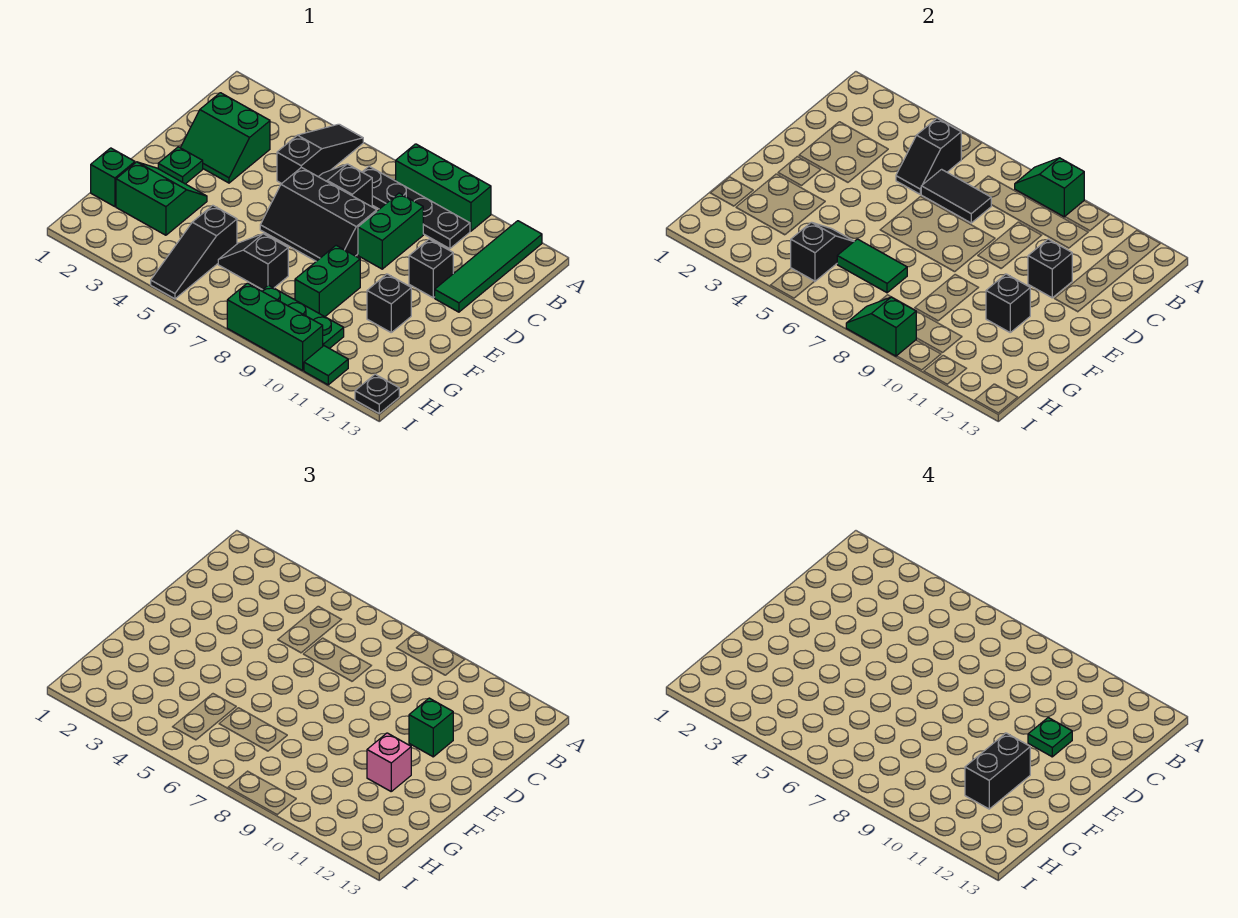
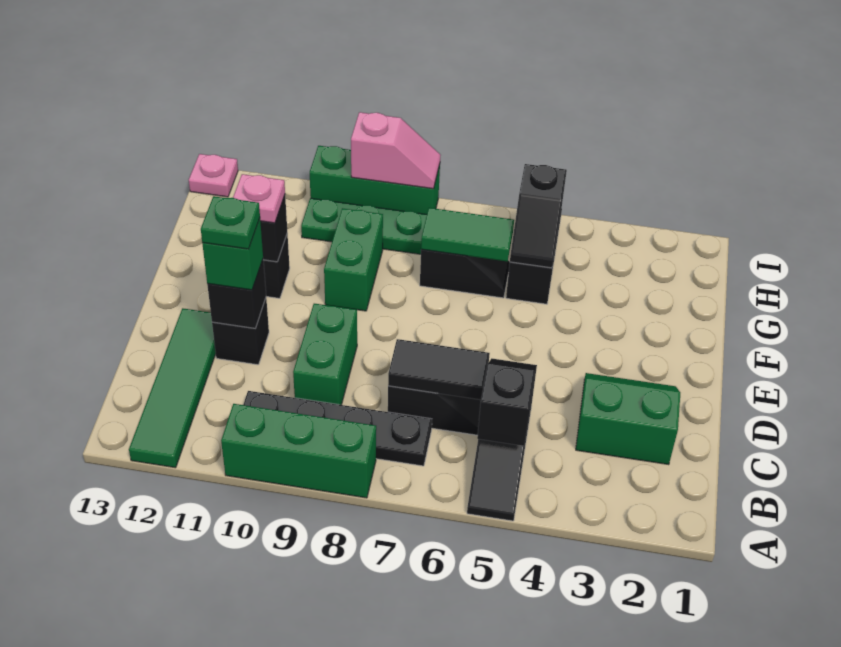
green 1x2 slope [1015,158,1084,217] -> none
black 2x3 slope [260,167,377,261] -> none
green 1x1 plate [158,147,203,184] -> none
green 2x2 slope [116,162,207,235] -> none
pink 1x1 brick [367,733,411,791] -> pink 1x1 plate [233,174,285,223]
black 1x2 brick [965,733,1030,809] -> none
green 1x1 brick [91,148,135,207] -> none
green 1x2 slope [846,297,916,356] -> pink 1x2 slope [351,112,440,189]
green 1x1 tile [304,346,348,385] -> none
black 1x1 plate [355,374,399,413] -> pink 1x1 plate [189,154,238,197]

